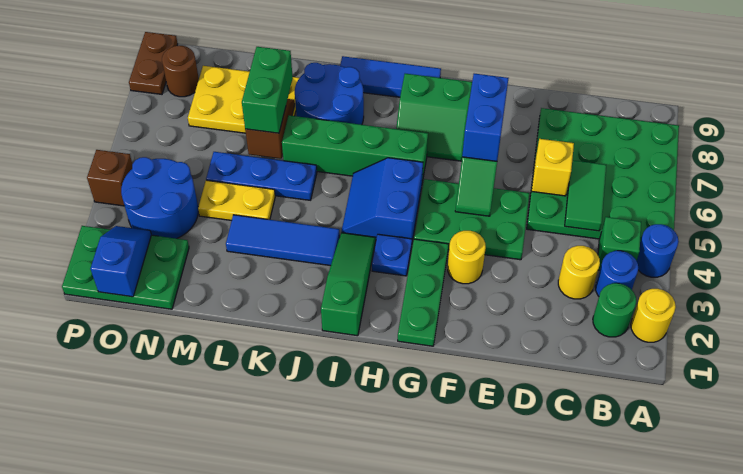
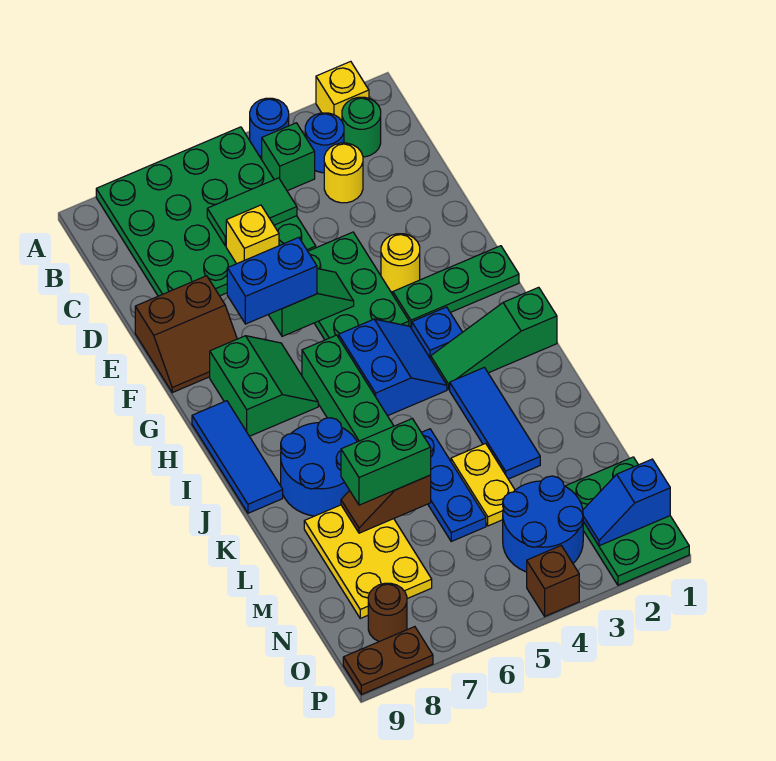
yellow 1x1 round brick [631,289,676,342] -> yellow 1x1 brick [316,61,369,121]
none -> brown 2x2 slope [135,276,237,393]
blue 2x2 slope [342,158,423,242] -> blue 2x2 slope turned to [338,319,447,416]

